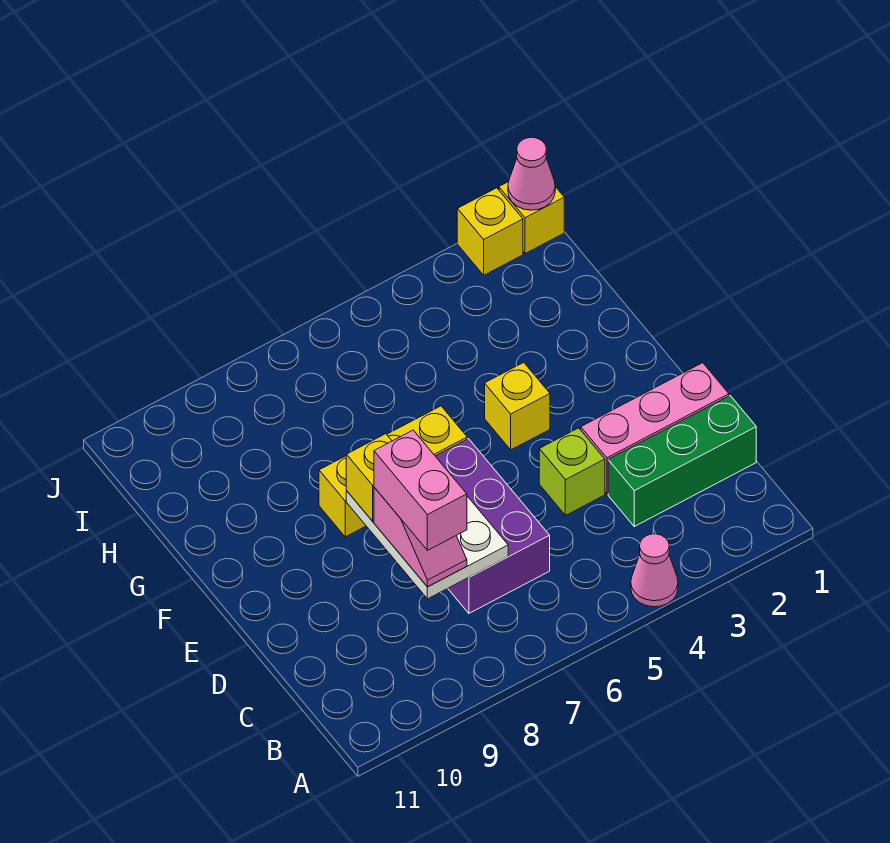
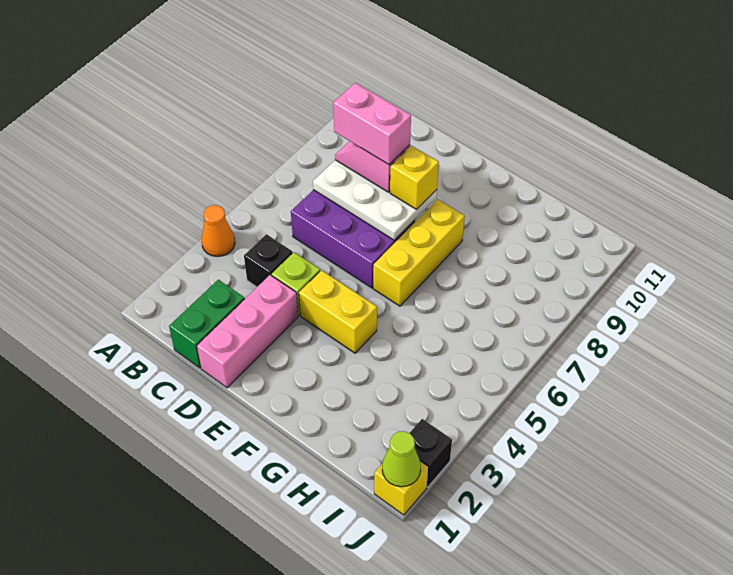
pink 1x1 cone [631,534,678,607] -> orange 1x1 cone [202,205,235,256]
green 1x3 brick [608,396,756,526] -> green 1x2 brick [169,280,245,368]
none -> black 1x1 brick [244,234,292,287]
yellow 1x1 brick [485,362,550,450] -> yellow 1x2 brick [299,270,377,353]
pink 1x1 cone [508,137,555,210] -> lime 1x1 cone [382,431,421,487]
yellow 1x1 brick [457,188,523,275] -> black 1x1 brick [410,419,452,487]

